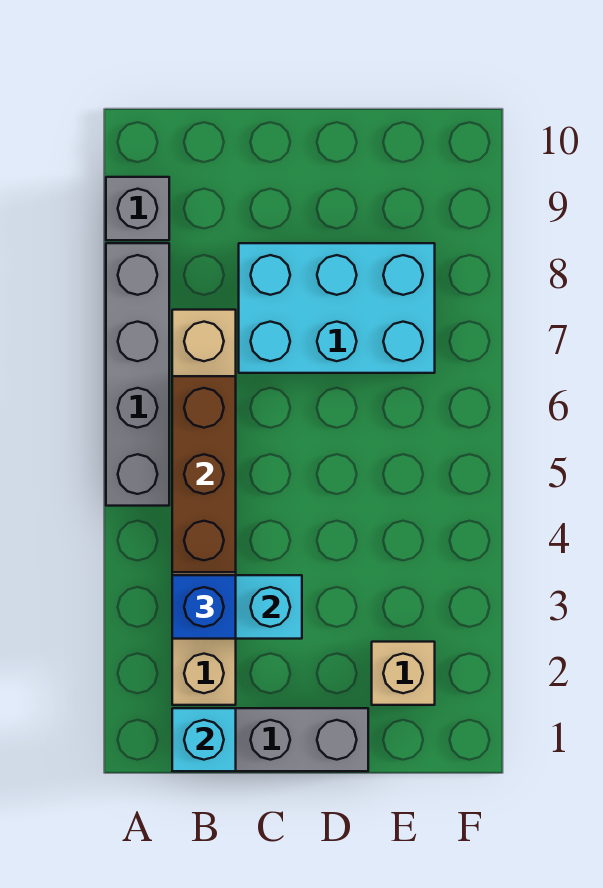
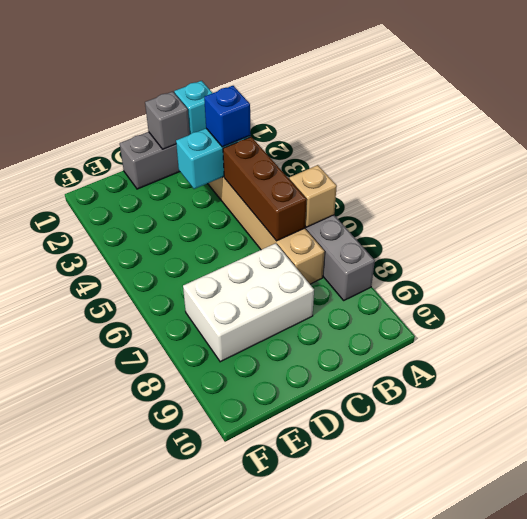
grey 1x1 brick [106,177,169,240] -> grey 1x1 brick moved to [145,92,190,149]
cyan 2x3 brick [239,243,435,373] -> white 2x3 brick [183,243,314,362]
tan 1x1 brick [372,642,435,705] -> tan 1x1 brick moved to [289,165,337,227]

